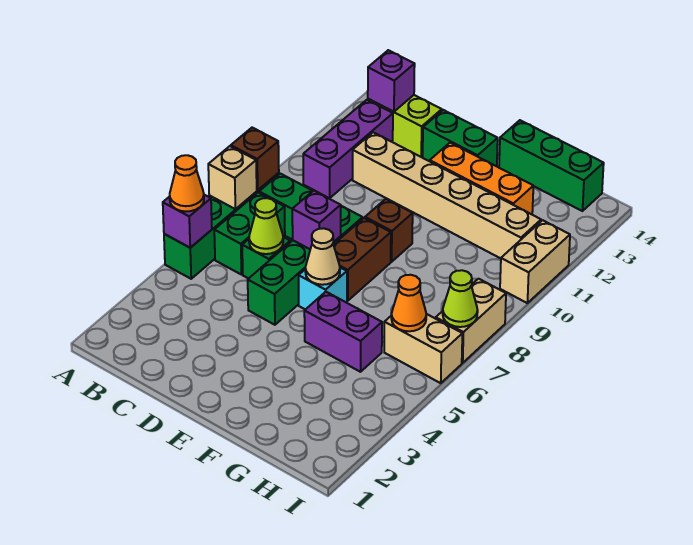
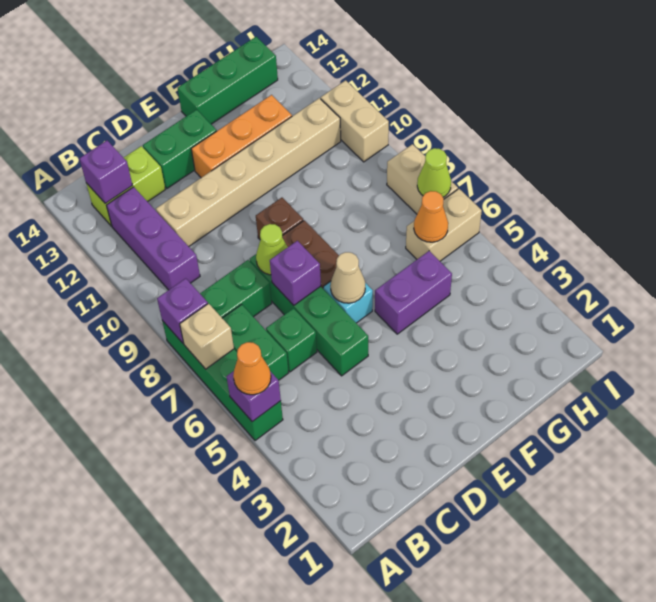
brown 1x1 brick [231,128,279,190] -> purple 1x1 brick [157,278,208,344]
lime 1x1 cone [249,198,283,254] -> lime 1x1 cone moved to [256,224,288,275]

